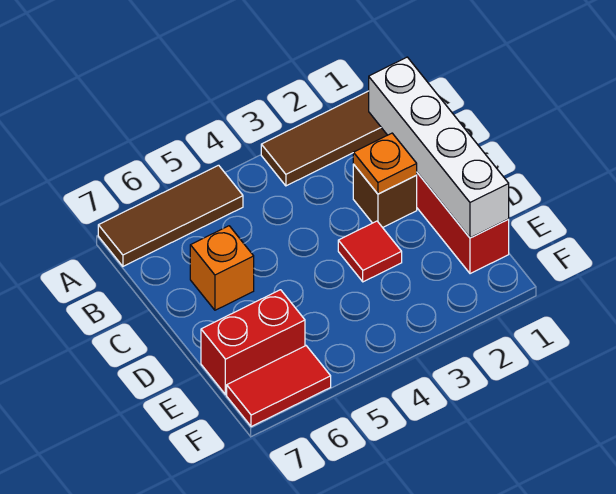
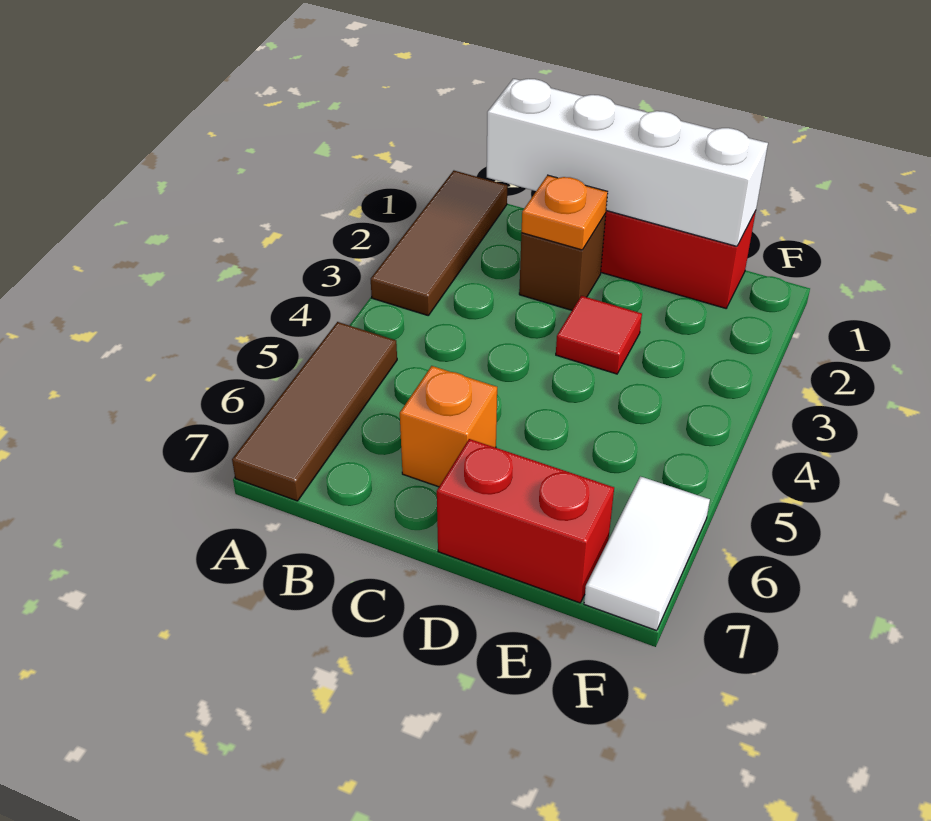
red 1x2 brick [201,290,305,395] -> red 1x2 brick turned to [437,439,614,603]
red 1x2 tile [227,346,331,427] -> white 1x2 tile [584,476,710,631]

